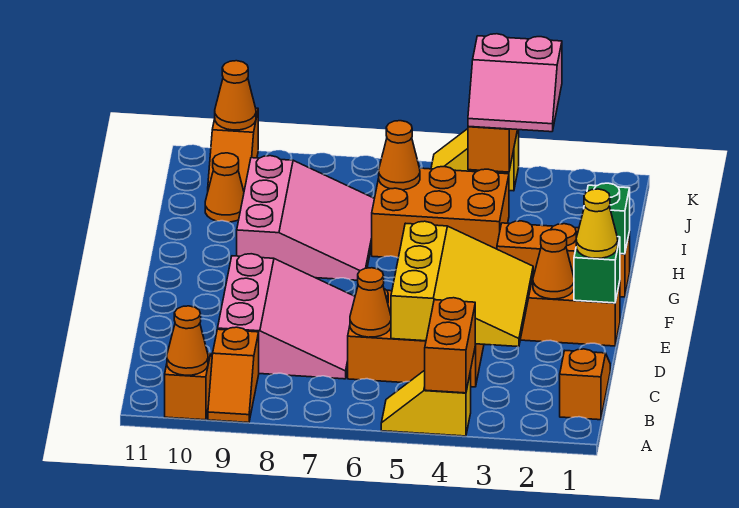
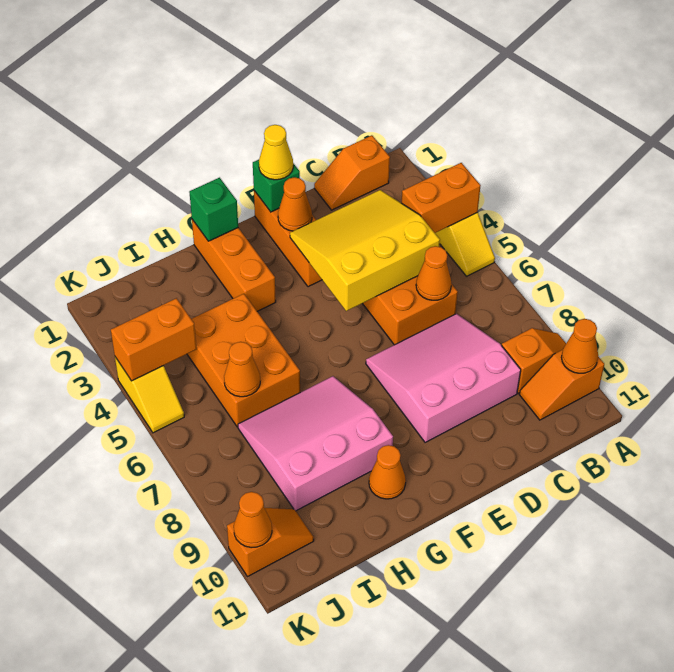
orange 1x1 cone [205,153,244,222] -> orange 1x1 cone moved to [369,445,406,499]
pink 2x2 slope [468,34,562,132] -> none

